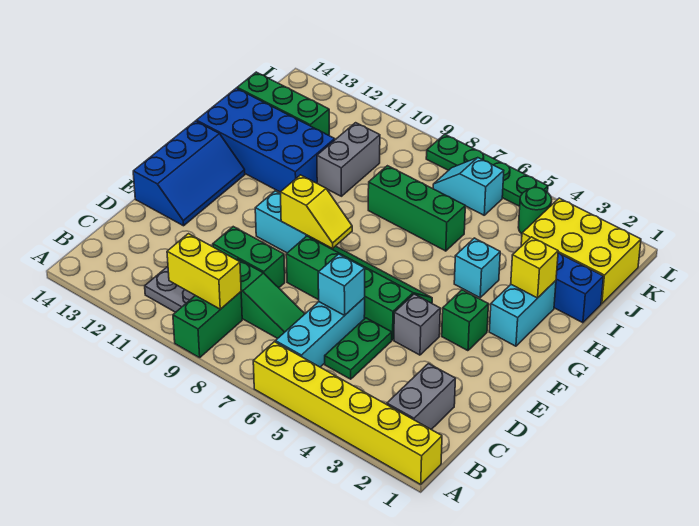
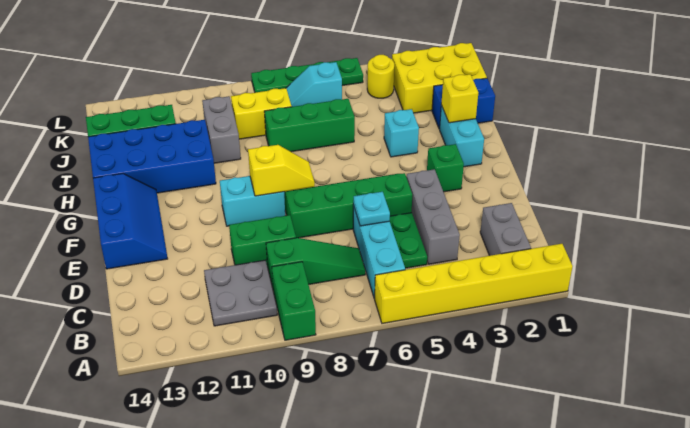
yellow 1x2 brick [167,234,241,309] -> yellow 1x2 brick moved to [231,88,292,139]
cyan 1x1 brick [318,254,365,315] -> cyan 1x1 plate [353,192,390,226]
grey 1x1 brick [394,294,440,355] -> grey 1x3 brick [406,169,460,264]
green 1x1 round brick [518,188,552,234] -> yellow 1x1 round brick [367,55,394,98]

